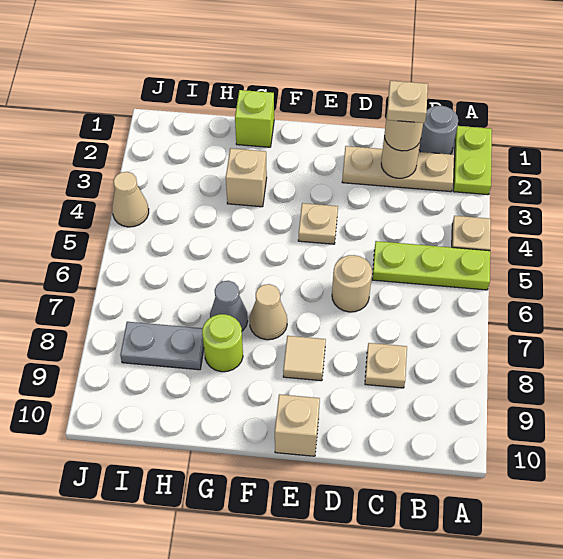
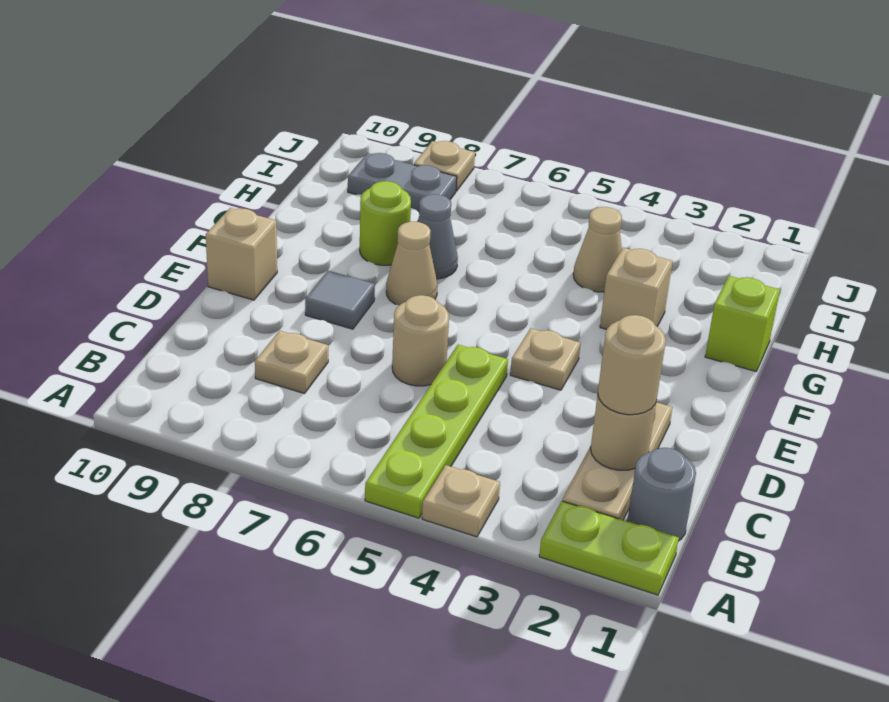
lime 1x3 plate [372,241,490,290] -> lime 1x4 plate [365,345,508,518]
tan 1x1 plate [387,81,428,123] -> tan 1x1 plate moved to [414,141,475,191]
tan 1x1 tile [283,336,326,381] -> grey 1x1 tile [305,271,375,329]
grey 1x2 plate [120,322,204,370] -> grey 1x2 plate turned to [348,153,457,211]
tan 1x1 cone [112,172,149,227] -> tan 1x1 cone moved to [573,207,622,292]

